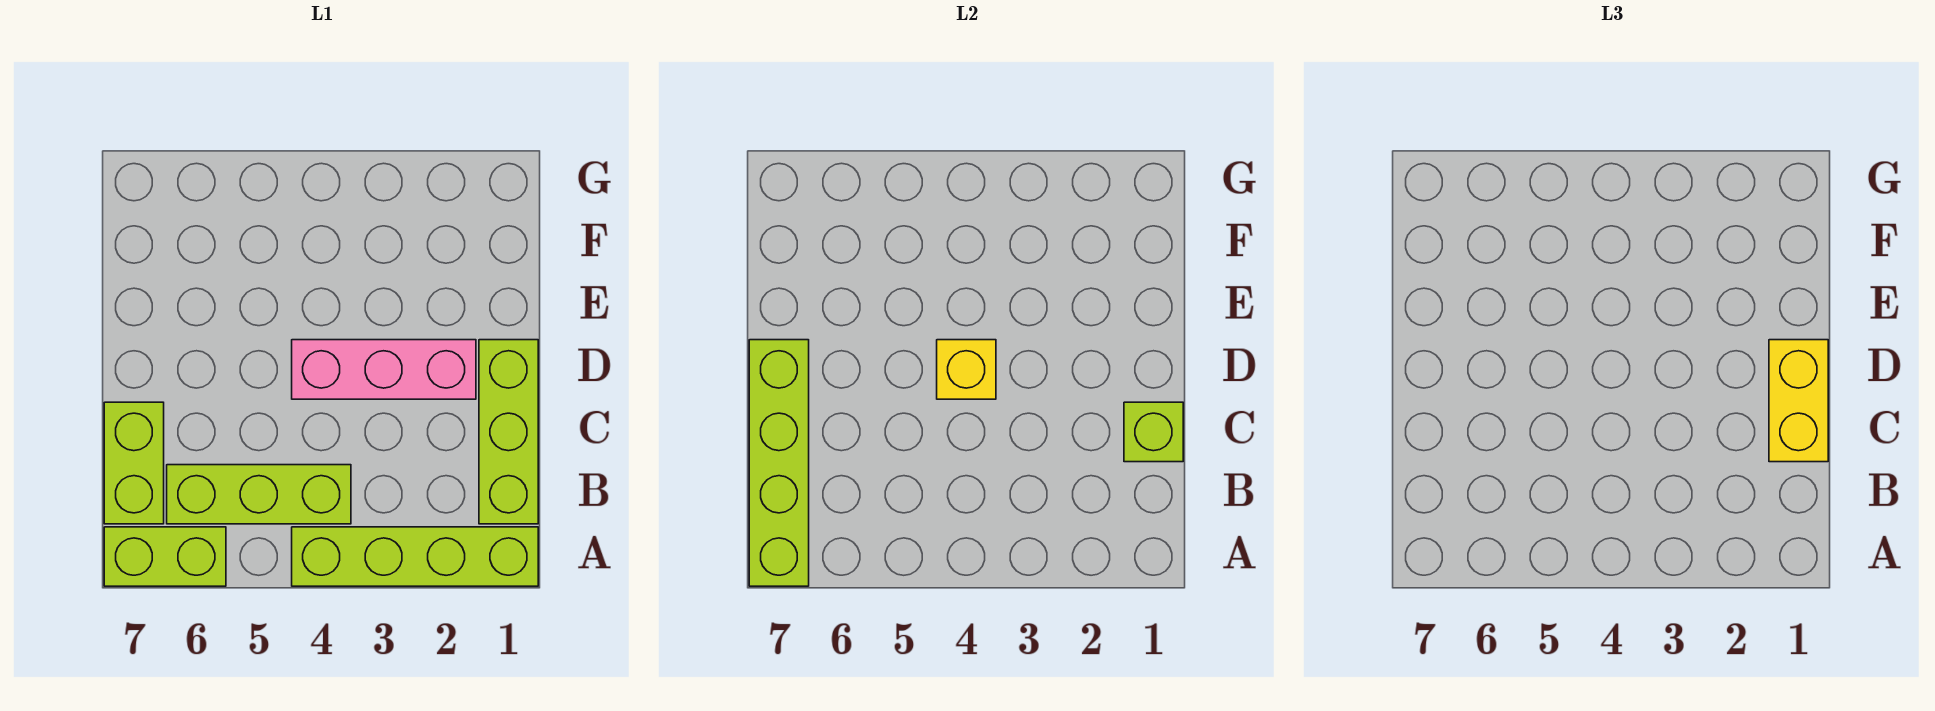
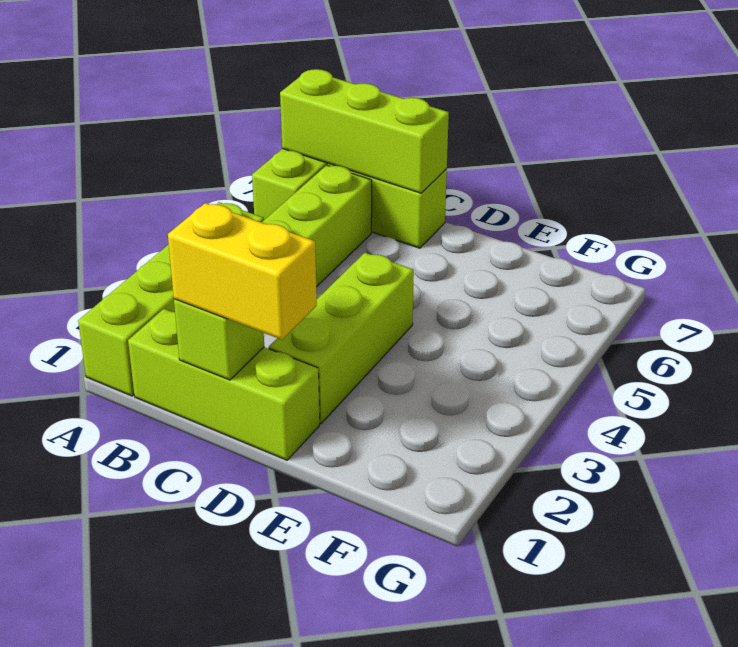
lime 1x4 brick [749,340,809,586] -> lime 1x3 brick [280,69,449,193]
pink 1x3 brick [292,340,476,399] -> lime 1x3 brick [269,253,414,423]
yellow 1x1 brick [937,340,996,399] -> none

